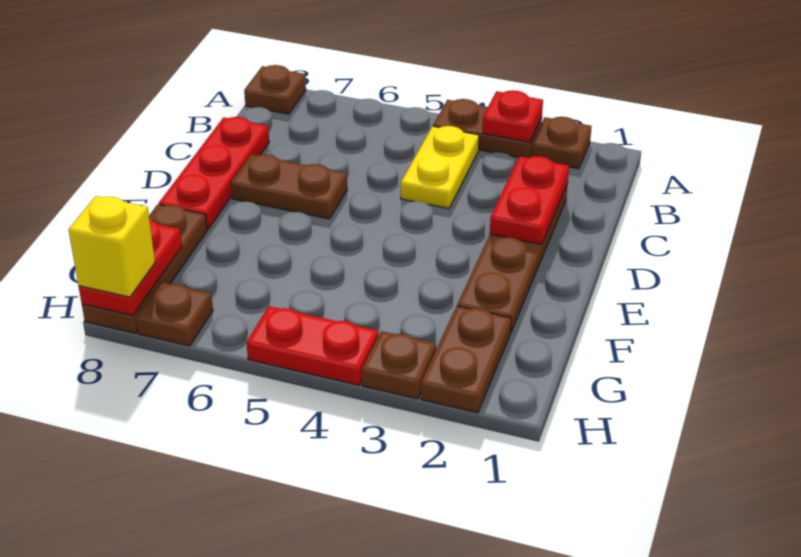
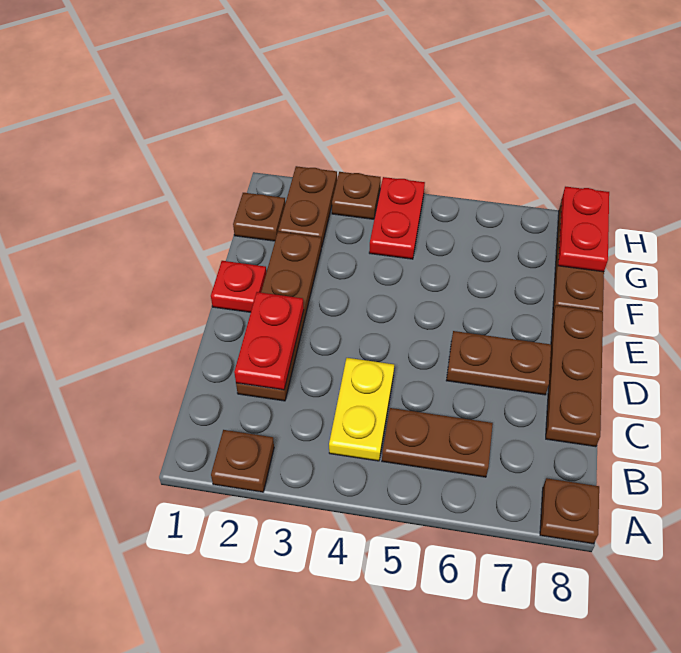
brown 1x2 plate [433,99,542,158] -> brown 1x2 plate moved to [382,408,493,477]
red 1x1 plate [482,90,543,142] -> red 1x1 plate moved to [211,261,266,312]
red 1x3 plate [159,117,269,229] -> brown 1x3 plate [546,305,603,447]
red 1x2 plate [246,306,378,385] -> red 1x2 plate turned to [369,177,425,259]
brown 1x1 plate [136,282,213,346] -> brown 1x1 plate moved to [233,193,285,241]
yellow 1x1 brick [68,196,155,297] -> none

